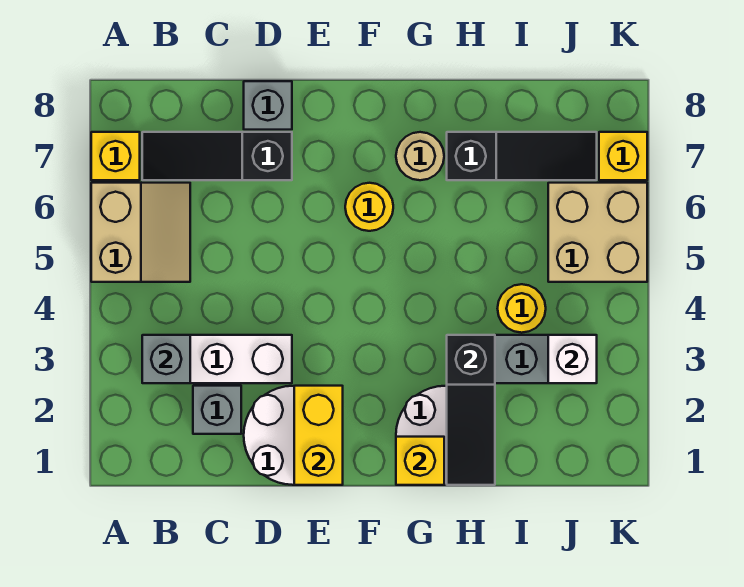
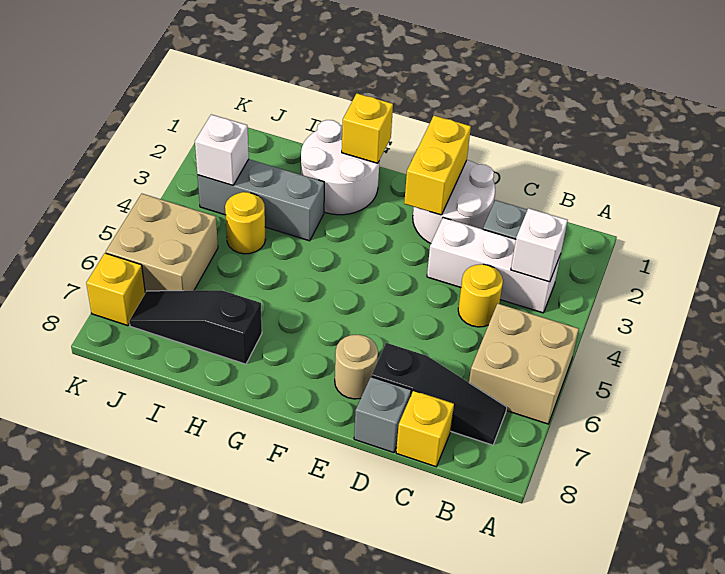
tan 2x2 slope [91,183,190,282] -> tan 2x2 brick [469,304,579,424]
yellow 1x1 brick [91,132,140,180] -> yellow 1x1 brick moved to [396,390,454,467]
grey 1x1 brick [142,335,190,383] -> white 1x1 brick [511,208,568,282]
yellow 1x1 round brick [345,183,393,231] -> yellow 1x1 round brick moved to [458,264,503,327]
tan 1x1 round brick [396,132,444,180] -> tan 1x1 round brick moved to [335,335,378,399]
black 1x3 slope [447,335,495,485] -> none

